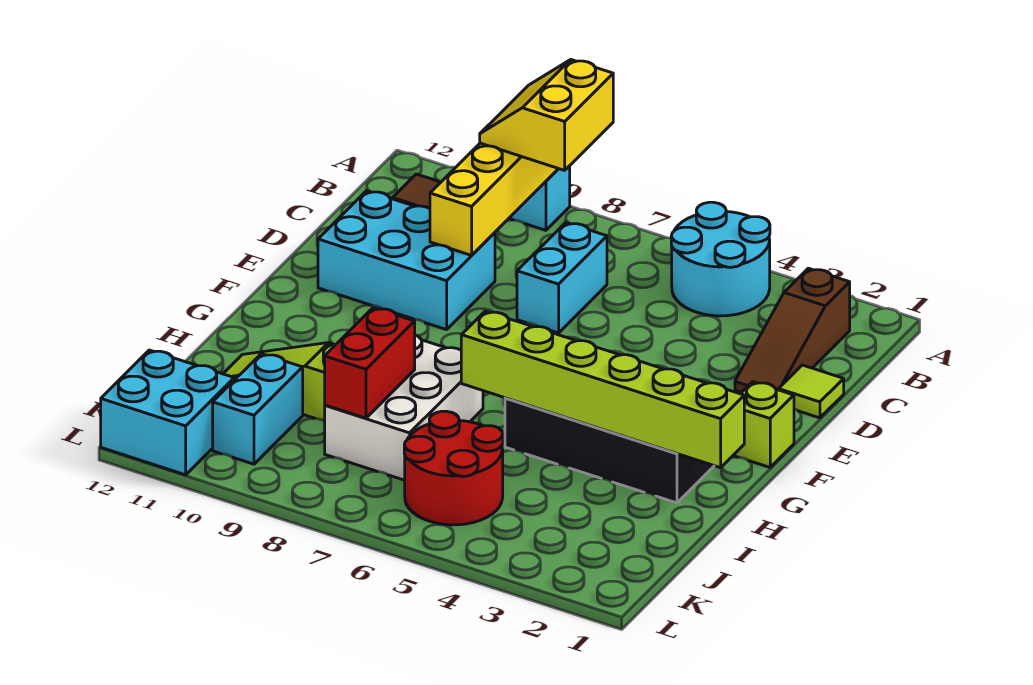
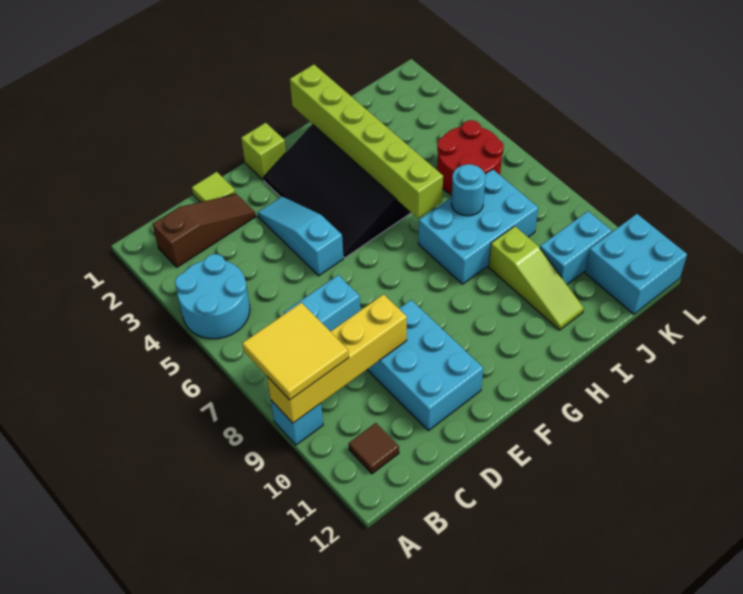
yellow 2x2 slope [480,60,613,170] -> yellow 2x2 tile [242,303,349,400]
none -> cyan 1x3 slope [258,197,343,276]
white 2x3 brick [325,335,483,480] -> cyan 2x3 brick [418,169,538,284]
none -> cyan 1x1 round brick [451,164,486,216]
red 1x2 brick [325,308,415,418] -> none

